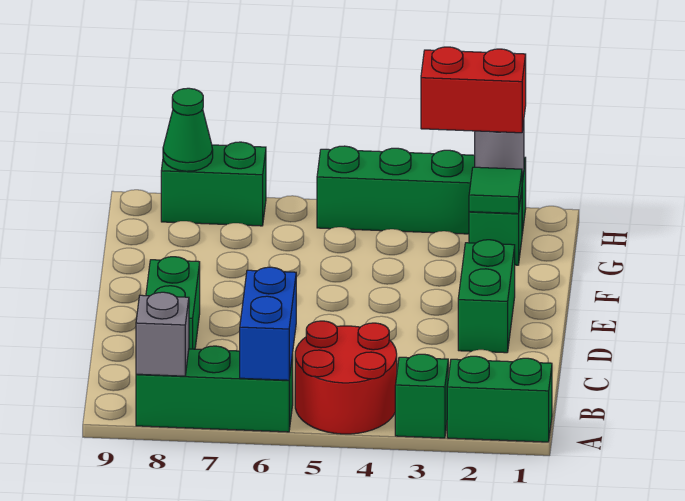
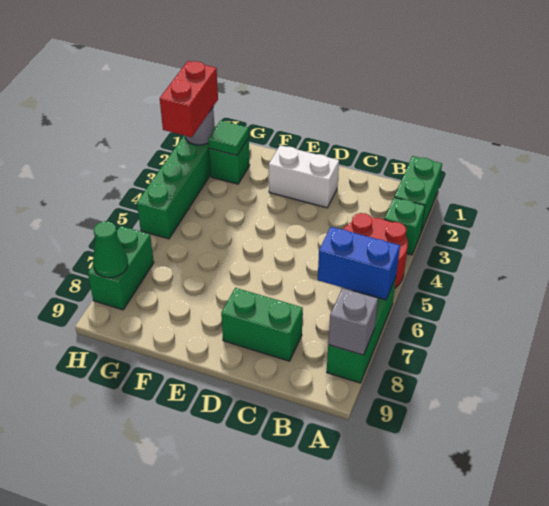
green 1x2 brick [458,240,515,353] -> white 1x2 brick [269,145,339,208]

